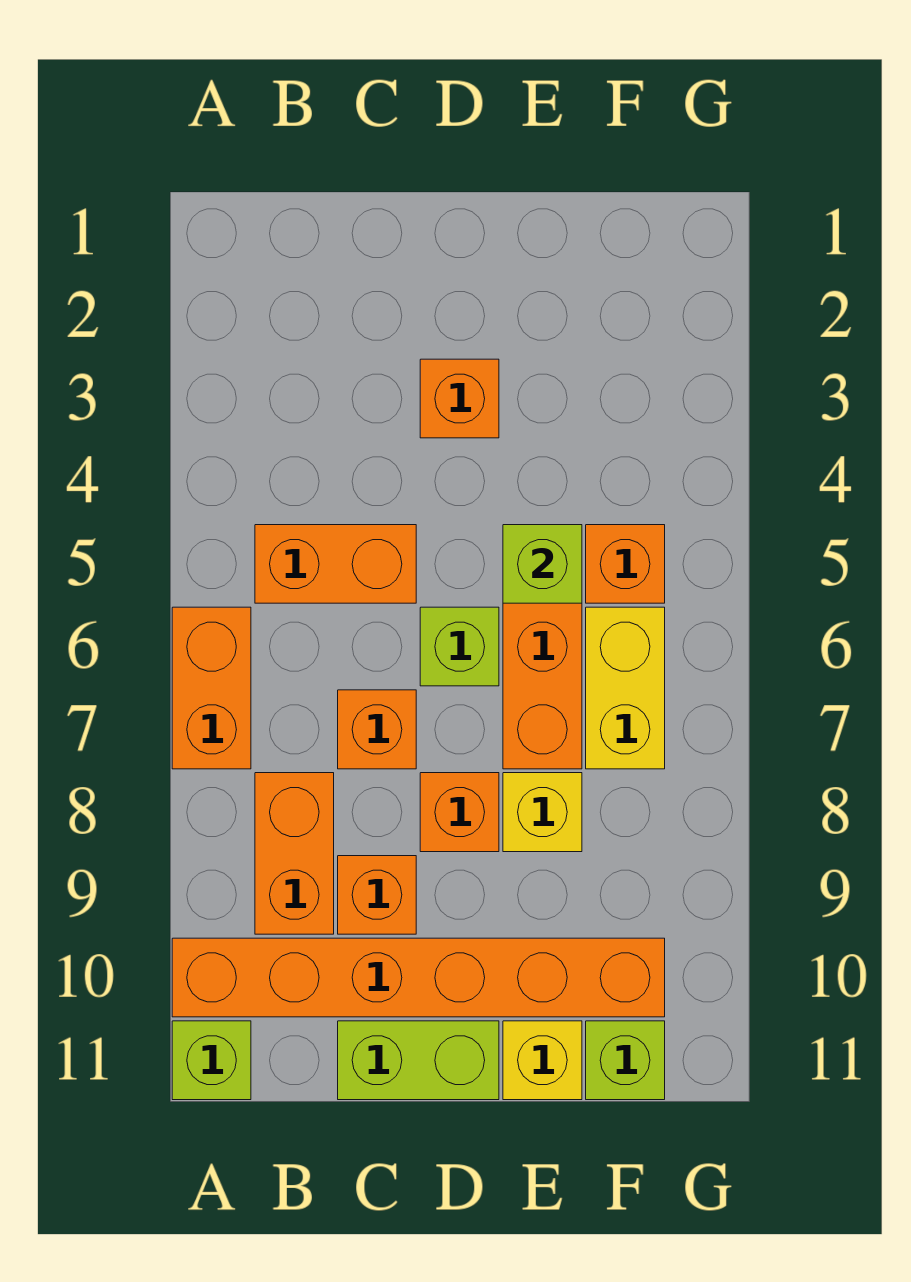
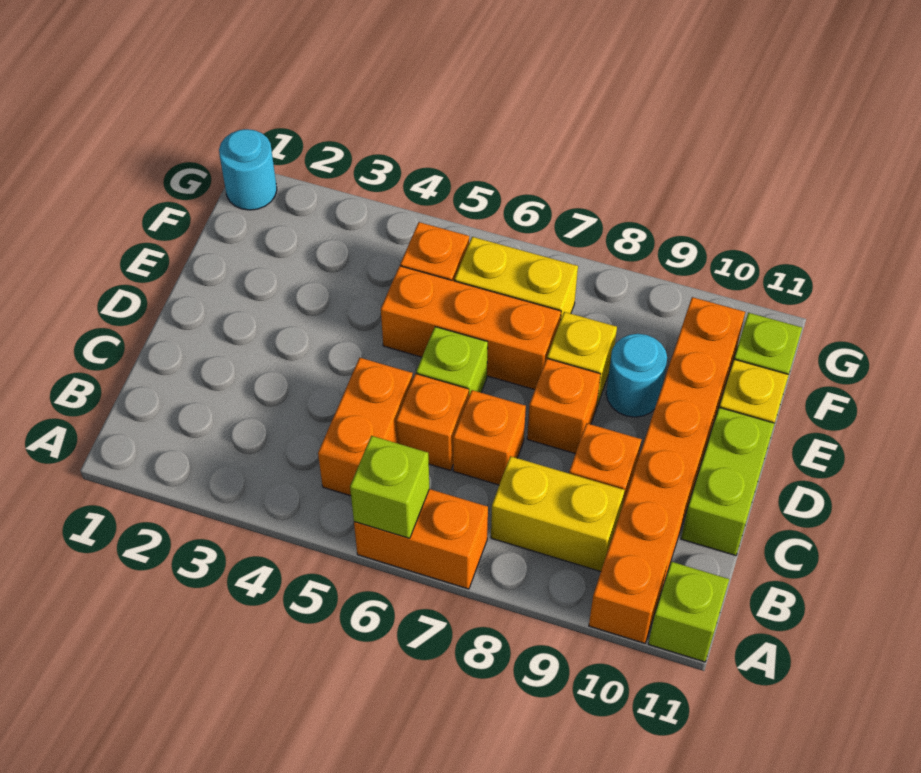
orange 1x2 brick [255,773,334,934] -> yellow 1x2 brick [491,456,625,572]
orange 1x1 brick [420,359,499,438] -> orange 1x1 brick moved to [396,374,469,471]
lime 1x1 brick [503,525,582,603] -> lime 1x1 brick moved to [350,436,429,538]
none -> cyan 1x1 round brick [606,334,667,417]
none -> cyan 1x1 round brick [219,129,277,210]

